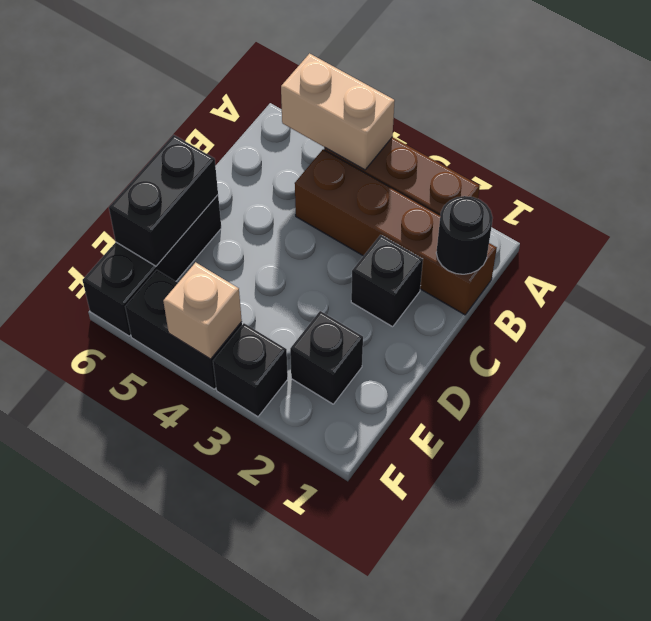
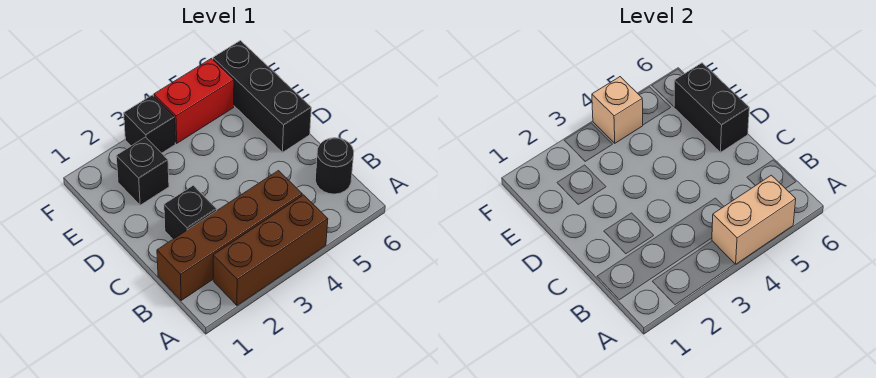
black 1x1 round brick [436,196,493,274] -> black 1x1 round brick moved to [315,138,354,194]
black 1x2 brick [125,270,242,389] -> red 1x2 brick [154,58,234,143]

